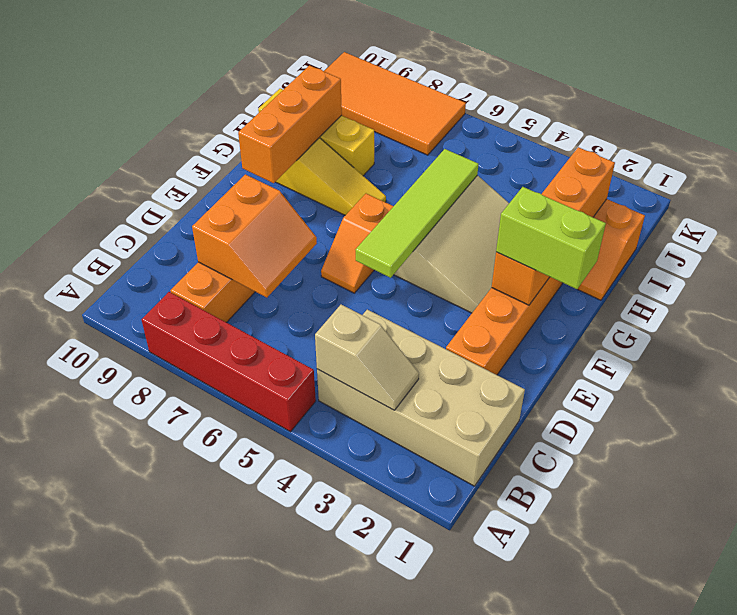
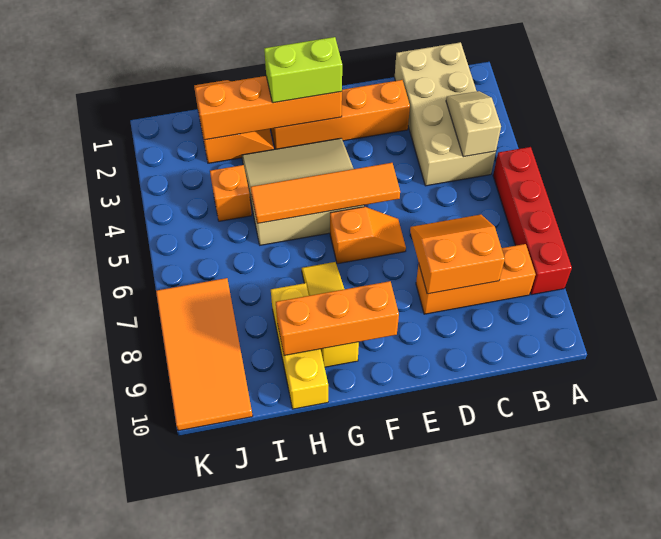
lime 1x4 tile [356,149,479,278] -> orange 1x4 tile [251,163,400,223]
lime 1x2 brick [496,187,606,289] -> lime 1x2 brick turned to [264,37,342,103]
none -> orange 1x1 brick [210,165,252,221]

